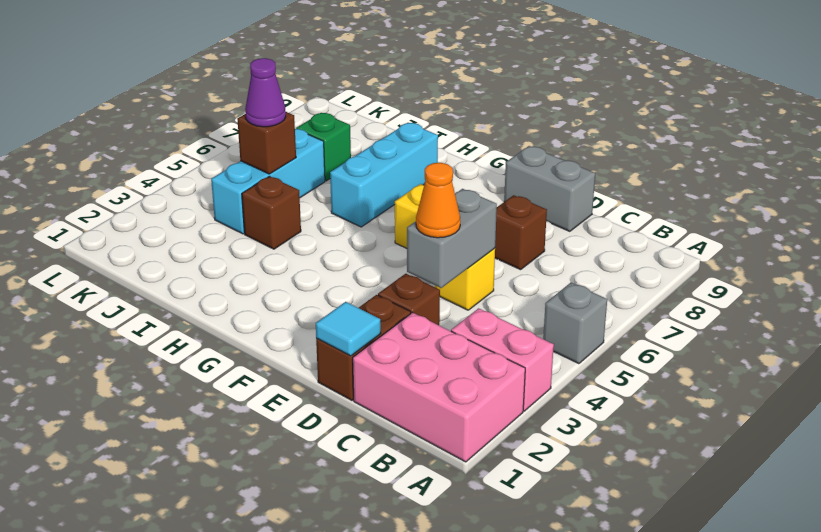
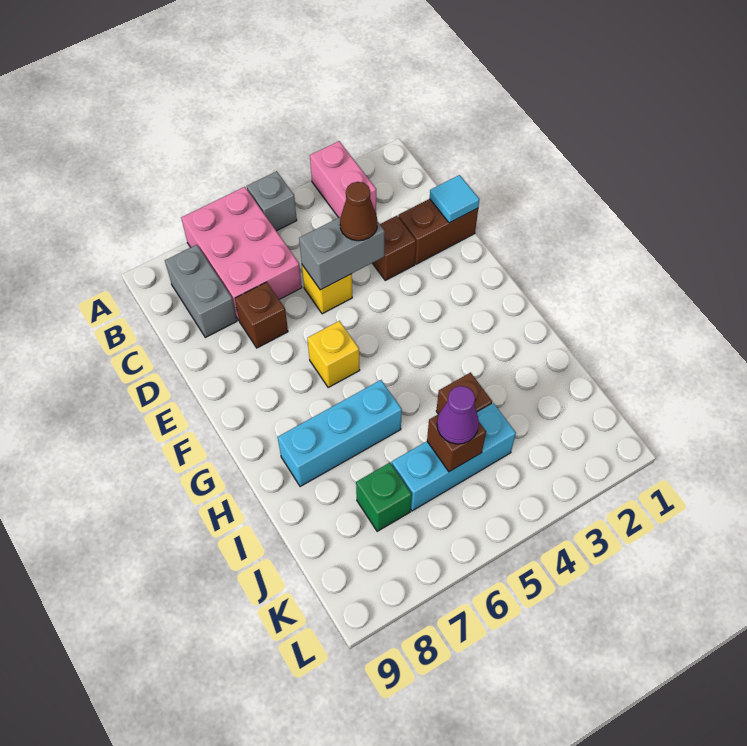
pink 2x3 brick [353,312,525,462] -> pink 2x3 brick moved to [181,187,302,320]
orange 1x1 cone [416,163,460,238] -> brown 1x1 cone [340,182,377,241]
grey 1x2 brick [504,146,595,231] -> grey 1x2 brick moved to [165,245,237,338]

